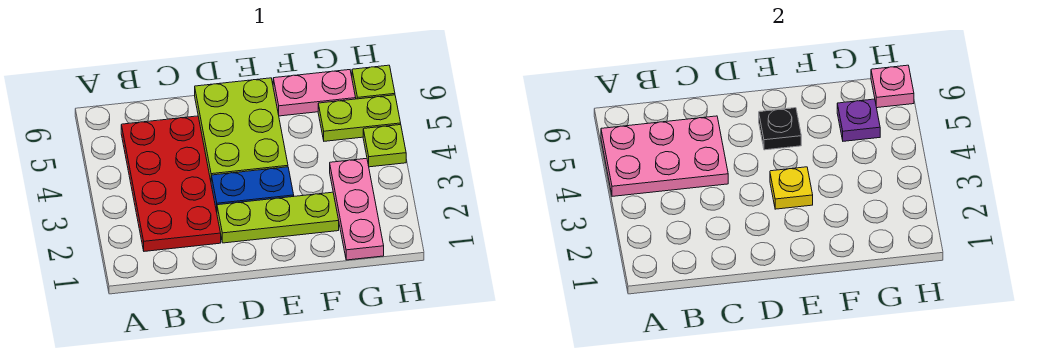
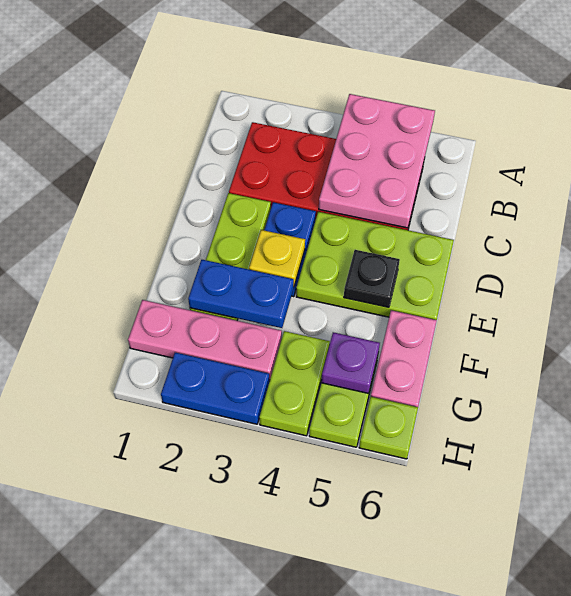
none -> blue 1x2 plate [188,260,294,328]
none -> blue 1x2 plate [161,352,270,424]
lime 1x1 plate [363,125,406,167] -> lime 1x2 plate [259,331,330,436]
pink 1x1 plate [871,65,914,108] -> none

